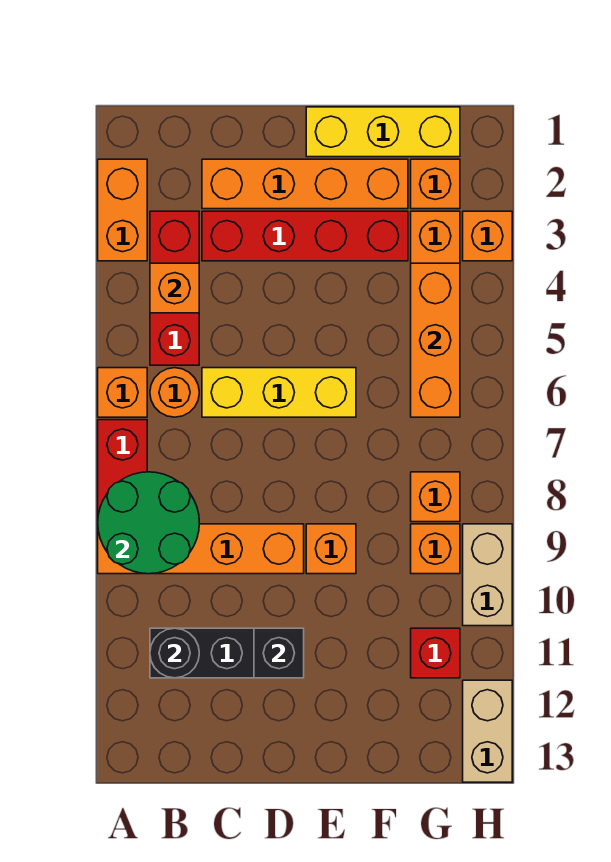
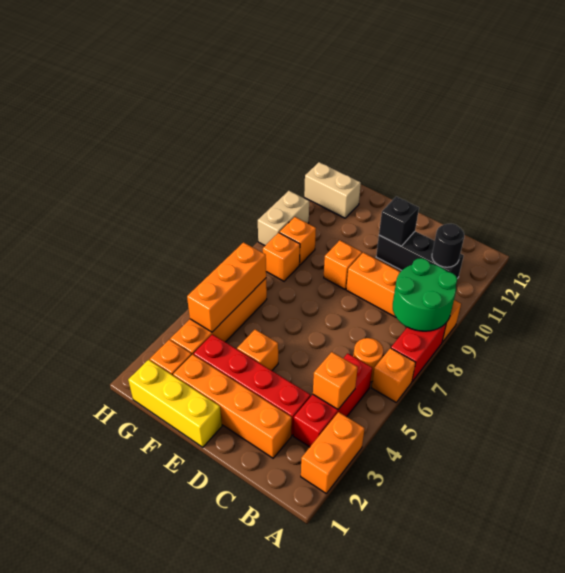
yellow 1x3 brick [202,368,356,417] -> none
red 1x1 brick [411,628,460,678] -> none
orange 1x1 brick [463,211,512,261] -> orange 1x1 brick moved to [237,329,278,371]
tan 1x2 brick [463,680,512,782] -> tan 1x2 brick turned to [304,162,361,218]

